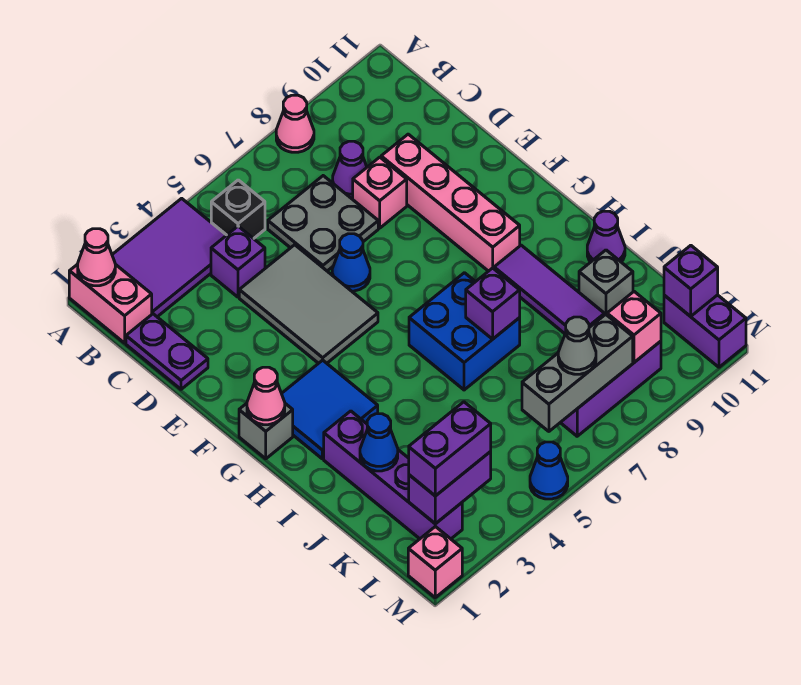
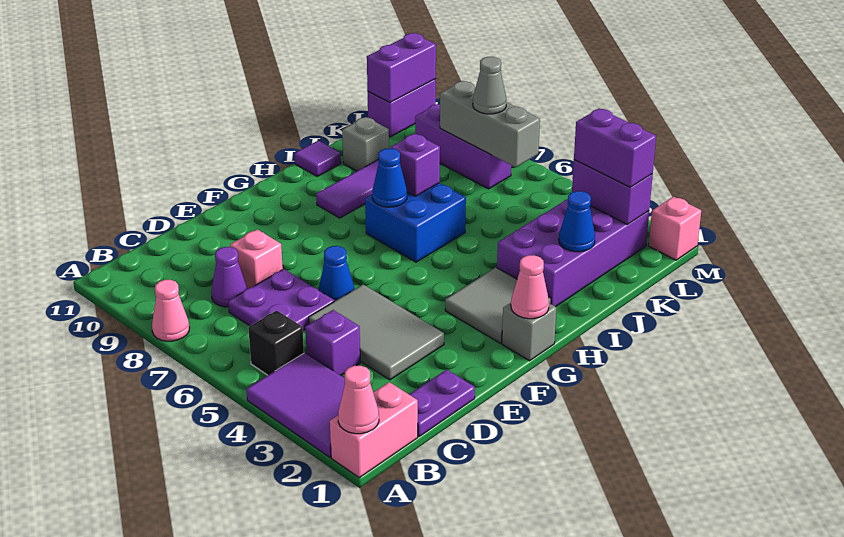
grey 2x2 plate [268,176,378,271] -> purple 2x2 plate [228,269,334,331]
grey 2x3 tile [239,245,378,363] -> grey 2x3 tile turned to [309,285,444,380]
pink 1x4 brick [381,134,520,271] -> none
blue 2x2 tile [282,360,378,459] -> grey 2x2 tile [445,268,551,343]
purple 1x4 brick [324,411,462,539] -> purple 2x4 brick [497,199,649,307]
purple 1x1 cone [587,211,625,262] -> purple 1x1 tile [295,141,341,176]
pink 1x1 brick [607,292,661,362] -> none
purple 1x1 brick [664,245,718,316] -> purple 1x2 brick [367,33,436,103]
blue 1x1 cone [530,442,568,499] -> blue 1x1 cone moved to [372,149,407,207]

